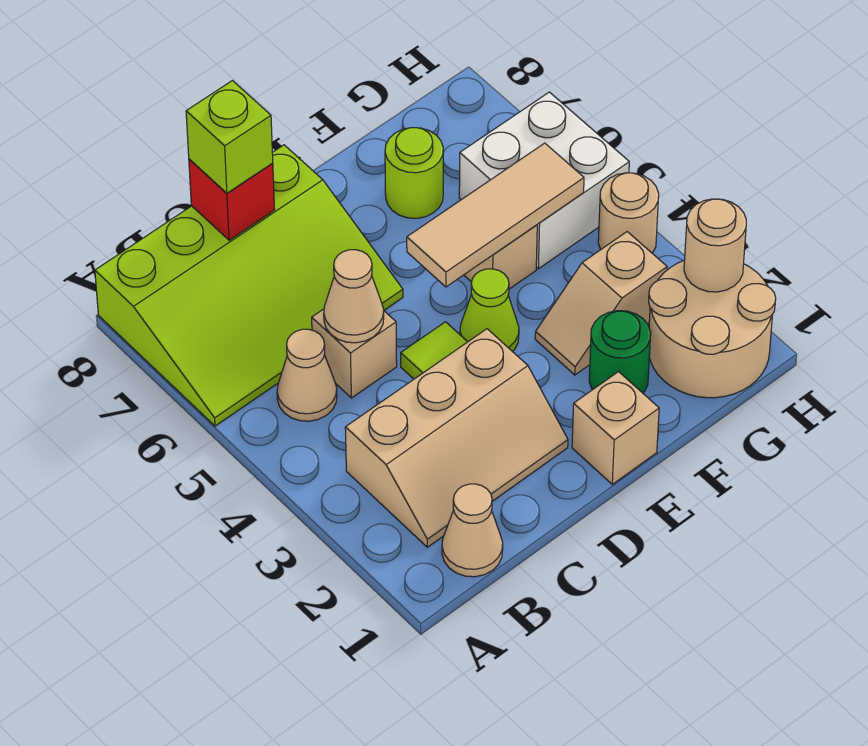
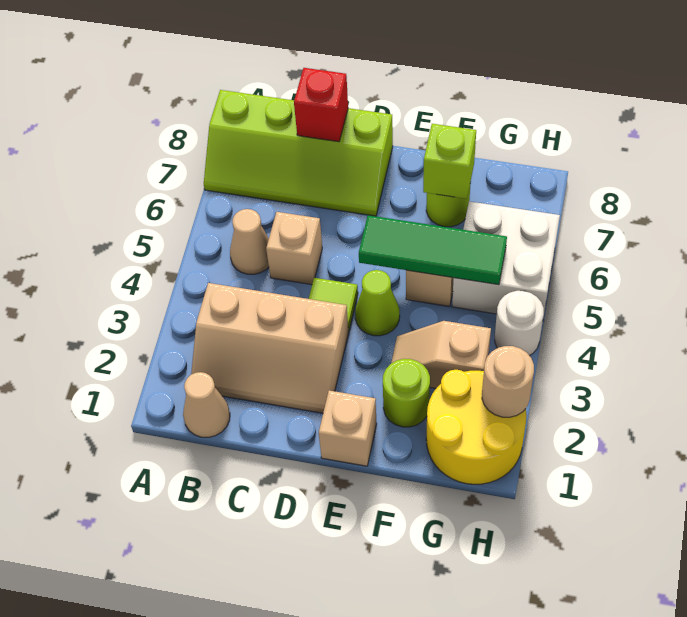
lime 3x4 slope [95,145,403,426] -> lime 2x4 slope [204,90,393,216]
tan 1x1 cone [324,250,384,343] -> none
lime 1x1 brick [186,81,273,193] -> lime 1x1 brick moved to [423,124,476,199]
tan 1x3 tile [407,143,584,287] -> green 1x3 tile [359,215,507,285]
green 1x1 round brick [589,311,651,393] -> lime 1x1 round brick [383,359,430,427]
tan 2x2 round brick [649,261,776,398] -> yellow 2x2 round brick [426,370,527,484]
tan 1x1 round brick [598,173,659,253] -> white 1x1 round brick [495,291,544,356]

